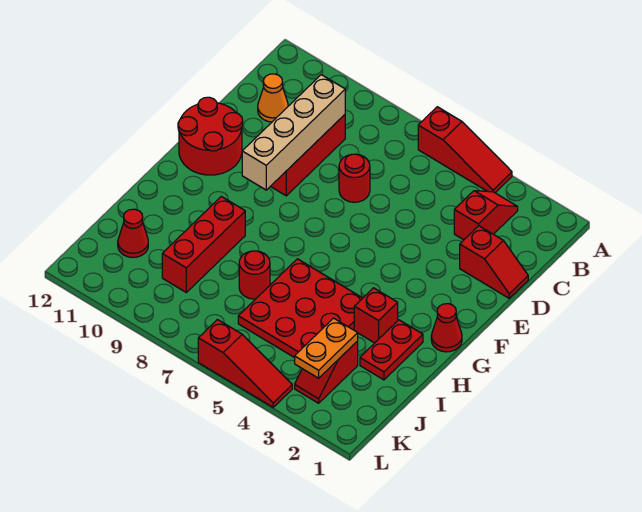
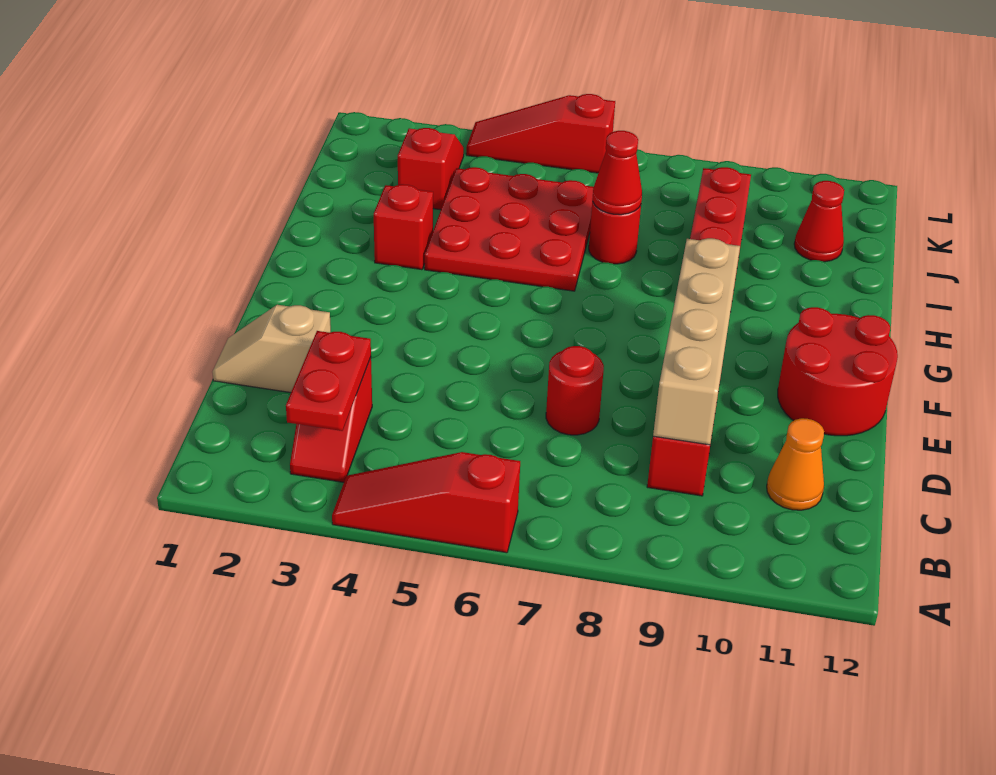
red 1x2 slope [460,226,528,298] -> tan 1x2 slope [212,305,331,393]
red 1x1 cone [431,304,462,352] -> red 1x1 cone moved to [593,131,642,215]
red 1x2 plate [360,320,423,380] -> red 1x2 plate moved to [286,331,371,431]
orange 1x2 plate [295,318,358,378] -> none

